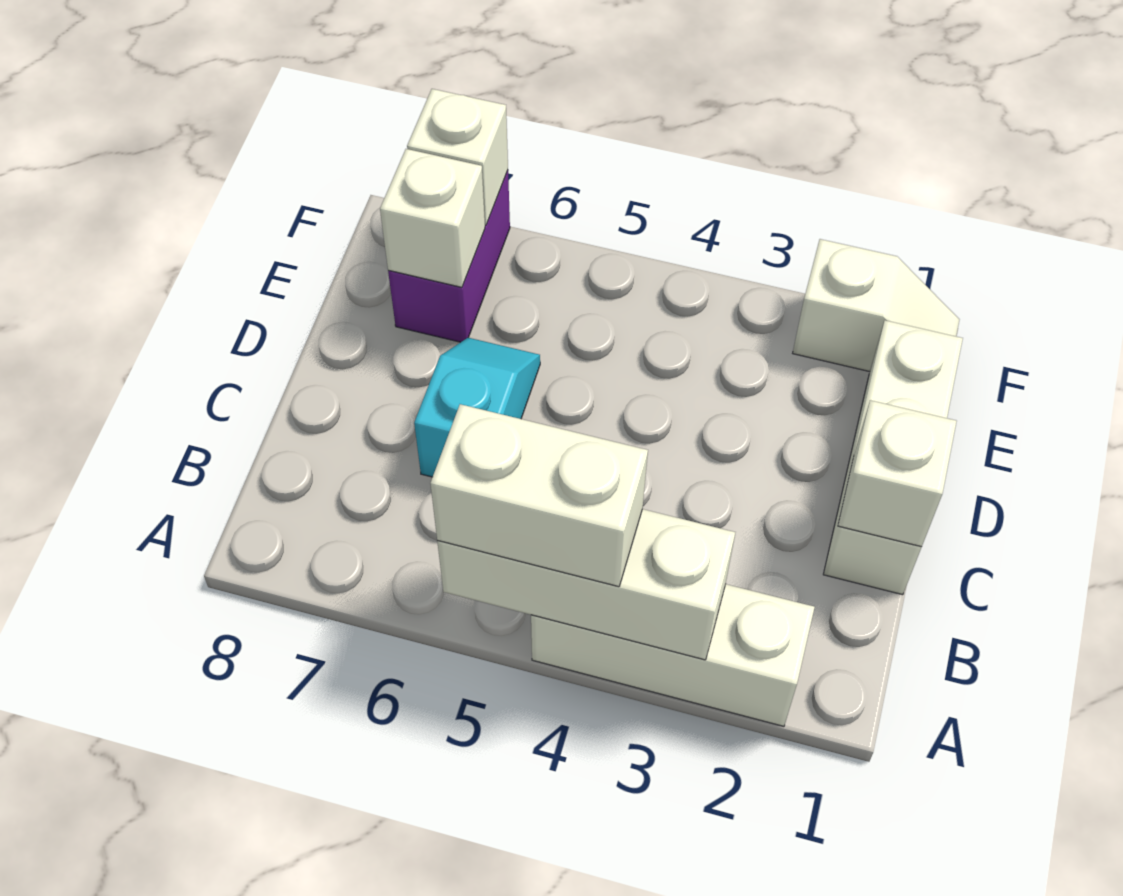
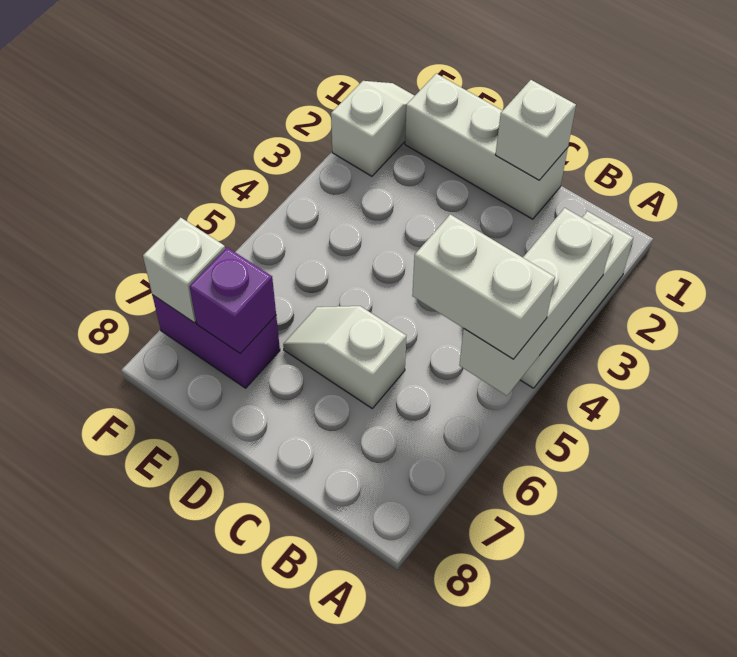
white 1x2 brick [430,404,648,587] -> white 1x2 brick turned to [412,214,555,359]
cyan 1x2 slope [414,338,540,477] -> white 1x2 slope [283,306,406,408]
white 1x1 brick [380,149,485,287] -> purple 1x1 brick [189,247,276,354]

